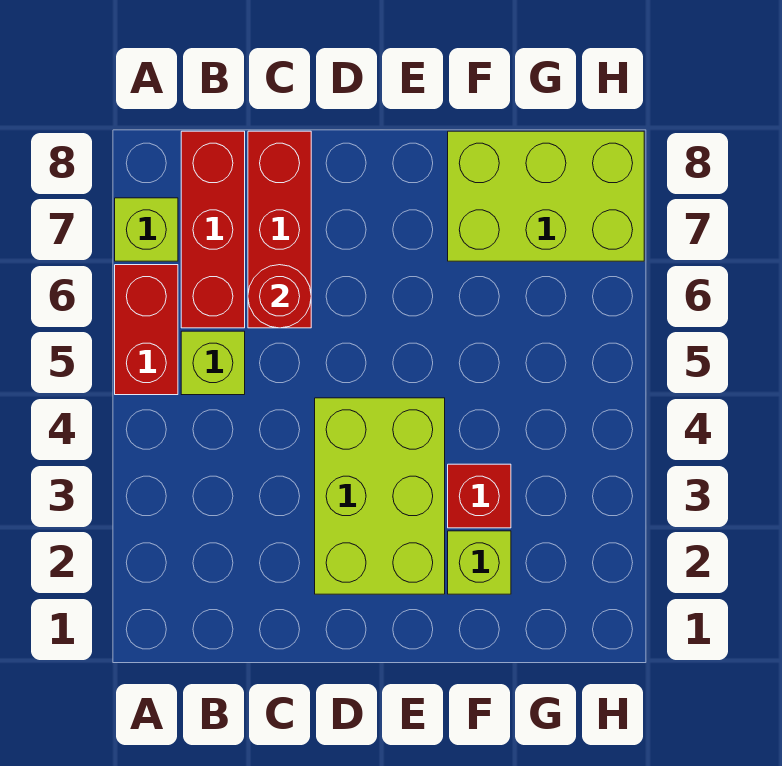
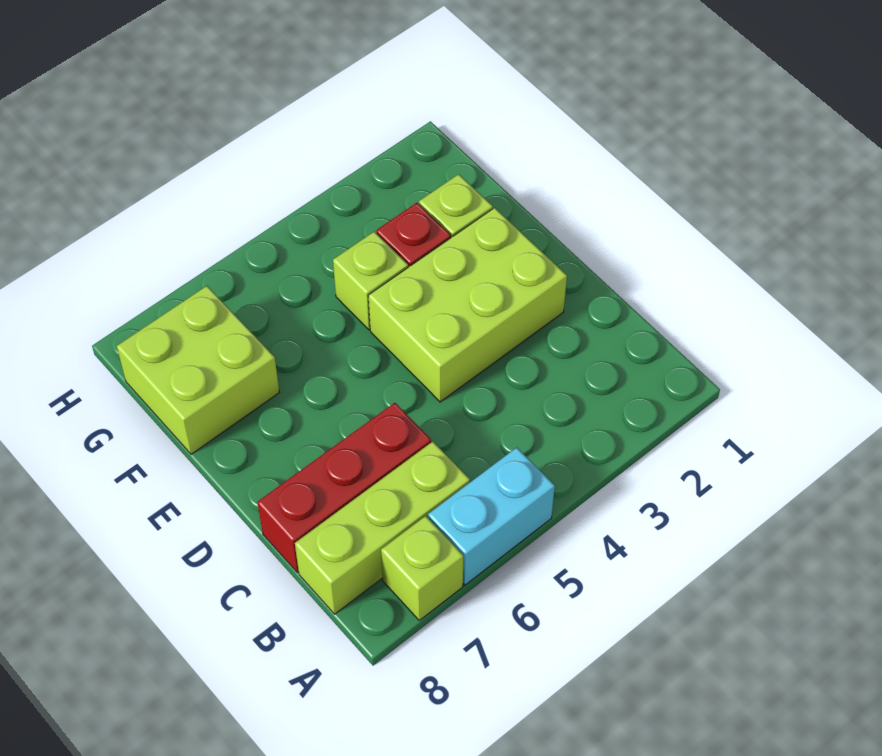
red 1x2 brick [115,265,178,395] -> cyan 1x2 brick [428,448,555,585]
lime 1x1 brick [181,331,245,395] -> lime 1x1 brick moved to [333,232,408,330]
red 1x3 brick [181,131,245,328] -> lime 1x3 brick [295,442,470,614]
red 1x1 round brick [248,265,311,328] -> none
lime 2x3 brick [448,131,644,261] -> lime 2x2 brick [117,286,279,454]

